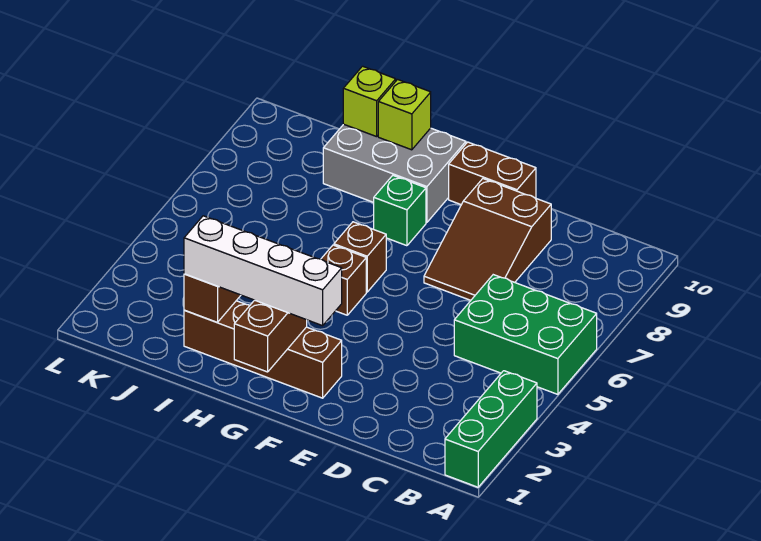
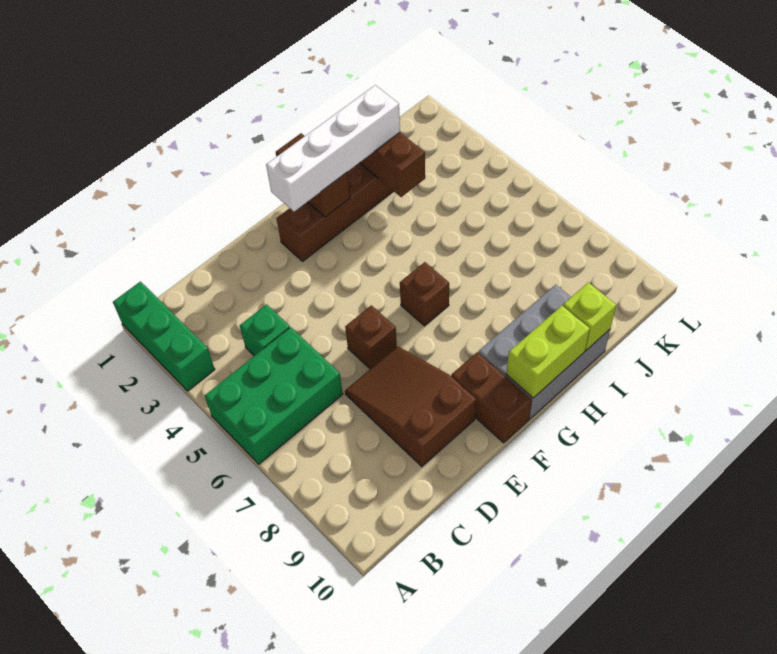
brown 1x2 brick [449,142,536,205] -> brown 1x2 brick turned to [451,352,532,443]
brown 1x1 brick [321,245,366,315] -> brown 1x1 brick moved to [345,305,397,369]
green 1x1 brick [374,176,426,246] -> green 1x1 brick moved to [240,304,290,356]
lime 1x1 brick [378,80,431,150] -> lime 1x2 brick [506,306,590,398]

